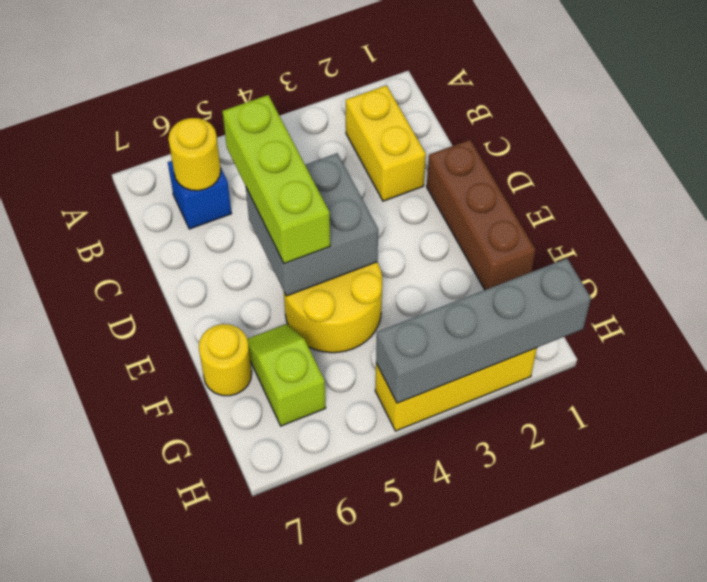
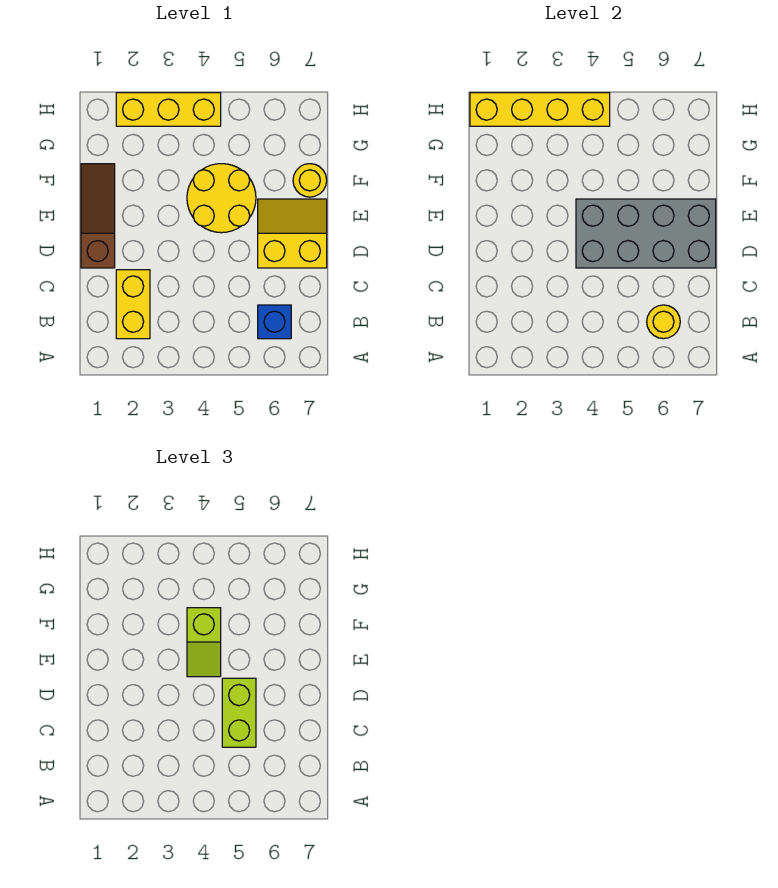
lime 1x3 brick [222,95,330,264] -> lime 1x2 brick [222,678,256,747]
brown 1x3 brick [427,140,535,290] -> brown 1x3 slope [81,164,115,268]
grey 2x2 brick [246,153,378,296] -> grey 2x4 brick [576,199,716,268]
none -> yellow 2x2 slope [258,199,327,268]
lime 1x2 slope [247,324,326,426] -> lime 1x2 slope moved to [187,608,221,677]
grey 1x4 brick [376,259,591,403] -> yellow 1x4 brick [470,93,610,126]

